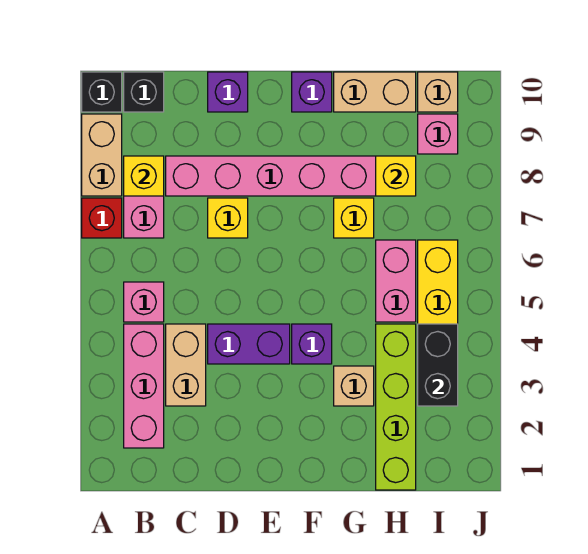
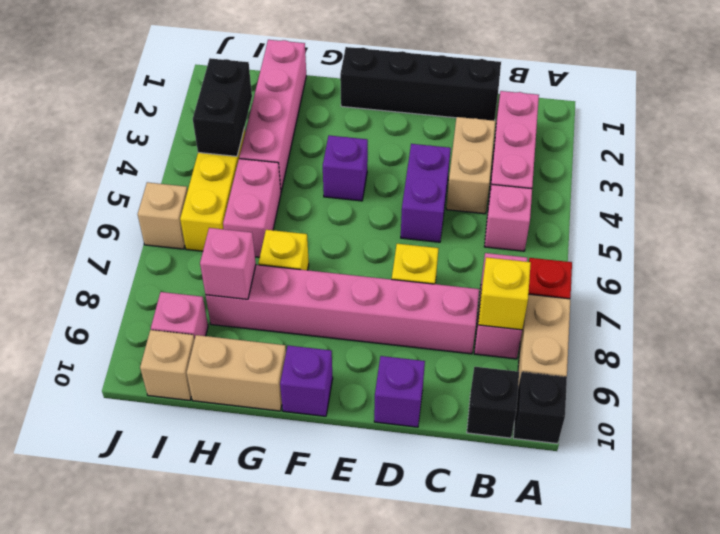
none -> black 1x4 brick [340,47,501,121]
purple 1x2 brick [208,324,290,364] -> purple 1x2 brick turned to [401,144,451,242]
tan 1x1 brick [334,366,374,406] -> tan 1x1 brick moved to [138,182,188,249]
lime 1x4 brick [376,324,416,490] -> pink 1x4 brick [239,40,306,191]
yellow 1x1 brick [376,156,416,196] -> pink 1x1 brick [200,228,256,299]

